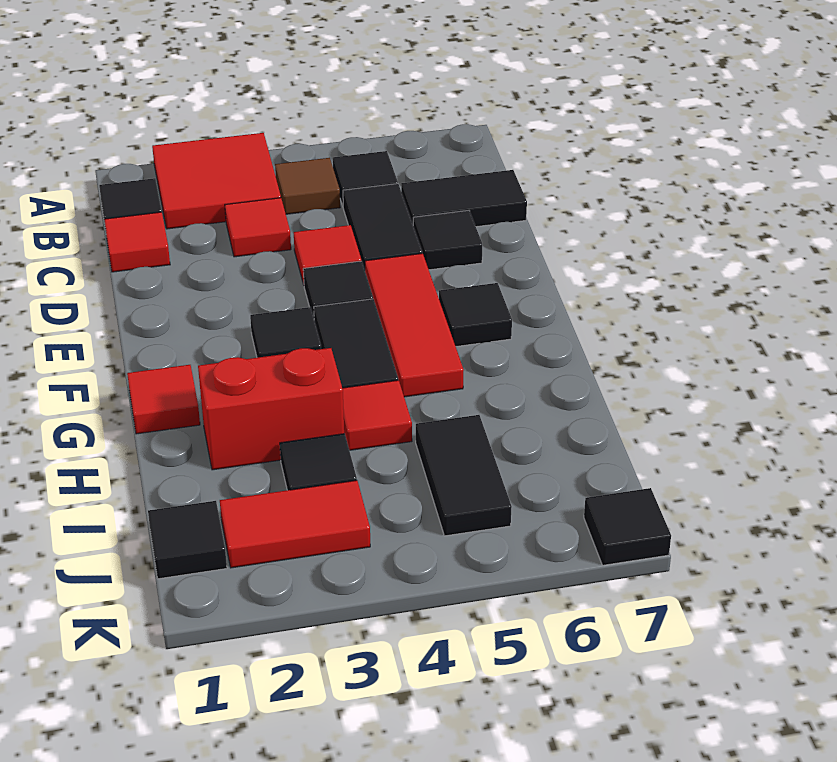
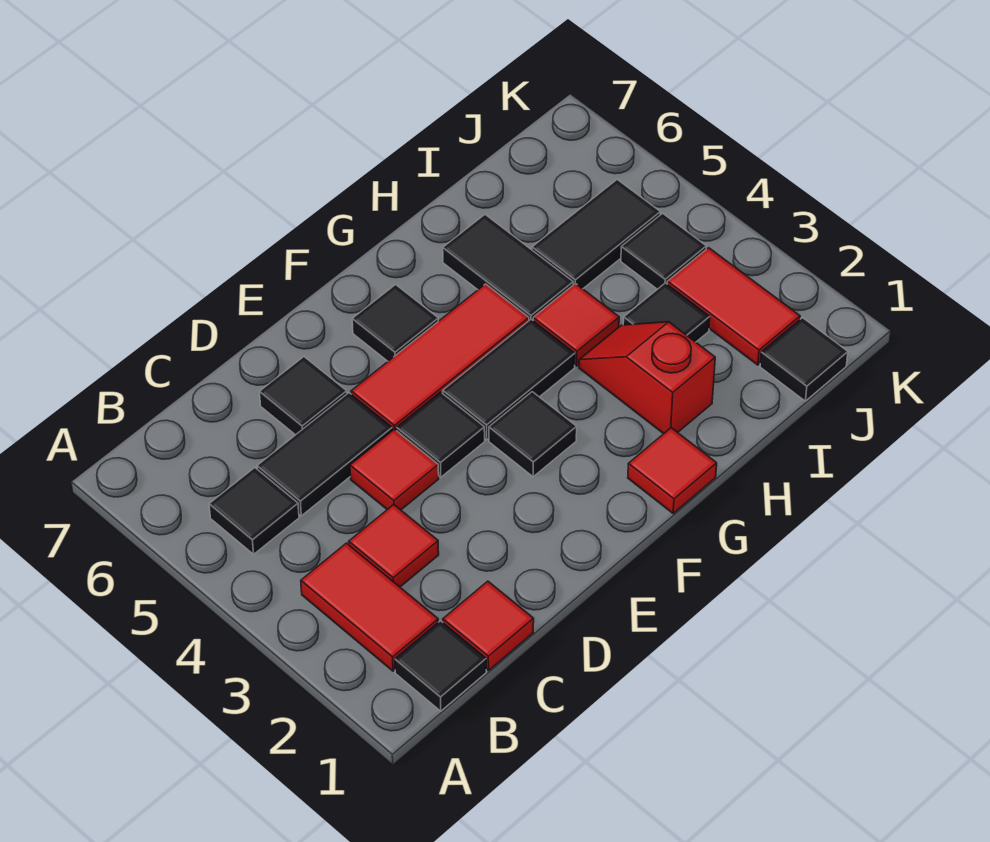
red 2x2 tile [152,133,281,229] -> red 1x2 tile [301,543,438,671]
brown 1x1 tile [275,158,340,214] -> none
black 1x2 tile [401,170,527,227] -> black 1x2 tile moved to [443,215,573,320]
red 1x2 brick [198,348,344,470] -> red 1x2 slope [579,322,715,434]
black 1x1 tile [584,488,671,565] -> black 1x1 tile moved to [621,213,706,289]

